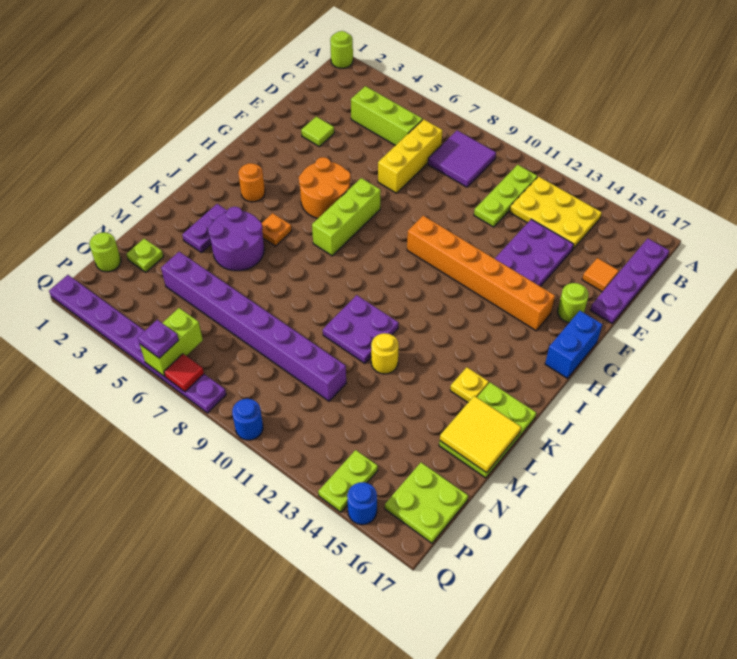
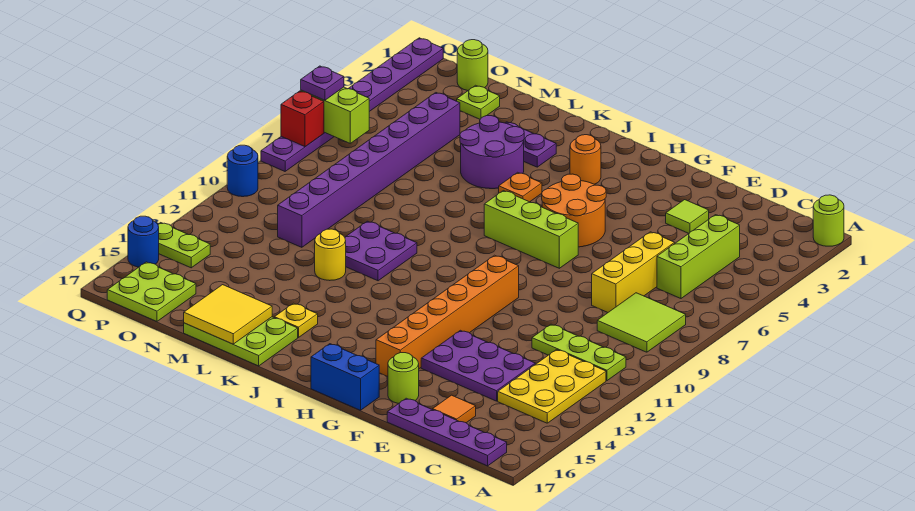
purple 2x2 tile [428,130,496,187] -> lime 2x2 tile [597,293,686,352]
yellow 1x3 brick [378,119,443,193] -> yellow 1x3 brick turned to [592,232,675,312]
red 1x1 tile [164,354,204,392] -> red 1x1 brick [281,91,324,147]

